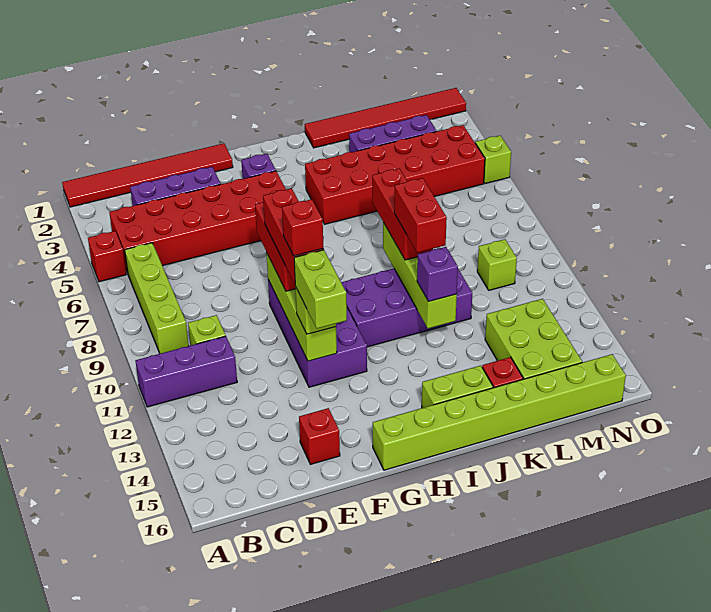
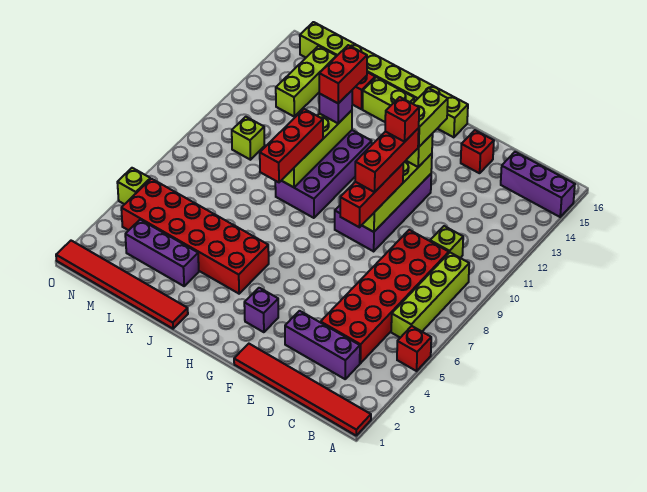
purple 1x3 brick [135,336,237,407] -> purple 1x3 brick moved to [501,152,575,217]
red 2x6 brick [109,171,286,273] -> red 2x6 brick turned to [321,230,449,363]
purple 2x4 brick [341,269,472,347] -> purple 2x4 brick turned to [275,130,372,218]
red 1x2 brick [394,178,447,253] -> red 1x2 brick moved to [319,45,367,103]
lime 2x3 brick [485,299,582,379] -> lime 1x3 brick [276,46,336,116]

